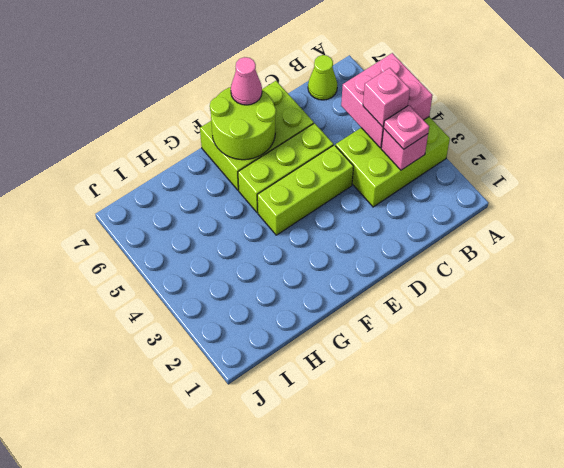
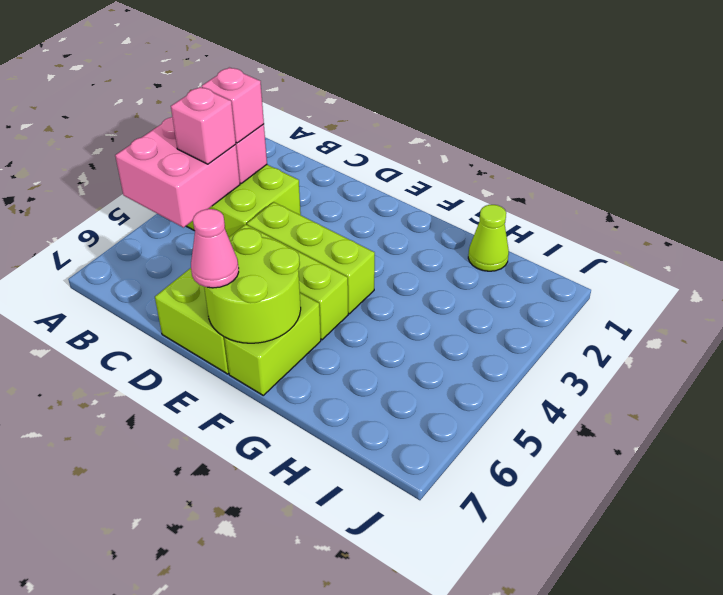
pink 1x1 plate [383,105,429,149] -> pink 1x1 brick [202,67,264,143]
lime 1x1 cone [308,55,337,100] -> lime 1x1 cone moved to [468,205,509,271]

